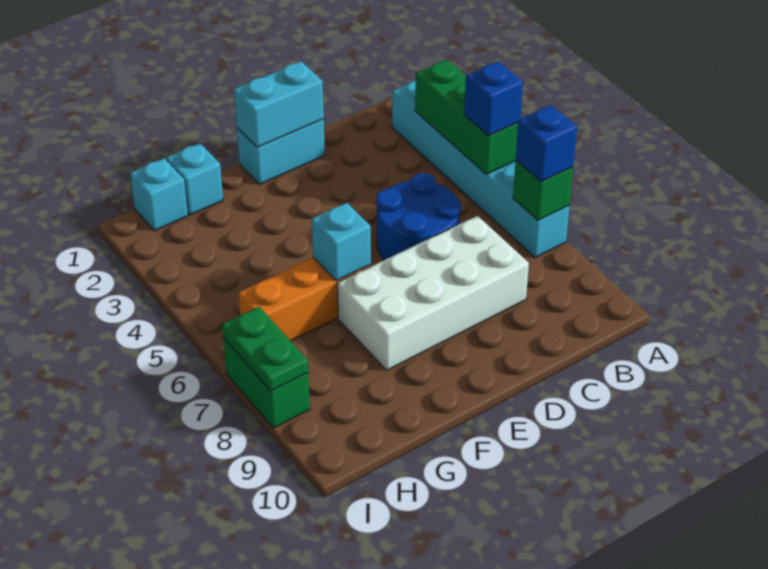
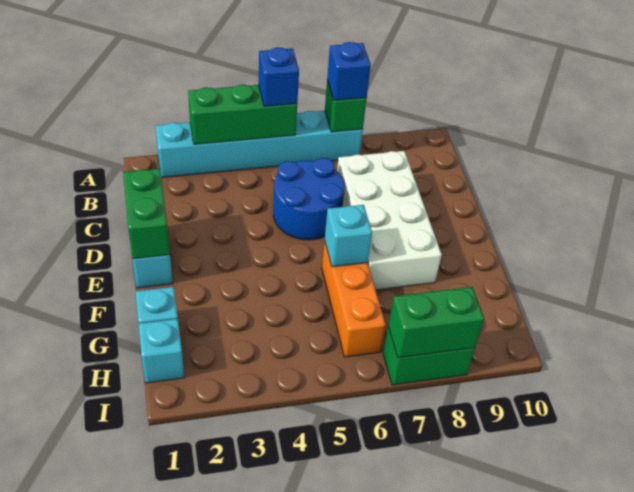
cyan 1x2 brick [234,61,324,147] -> green 1x2 brick [123,169,170,259]
green 1x2 plate [222,307,308,391] -> green 1x2 brick [388,287,484,358]

